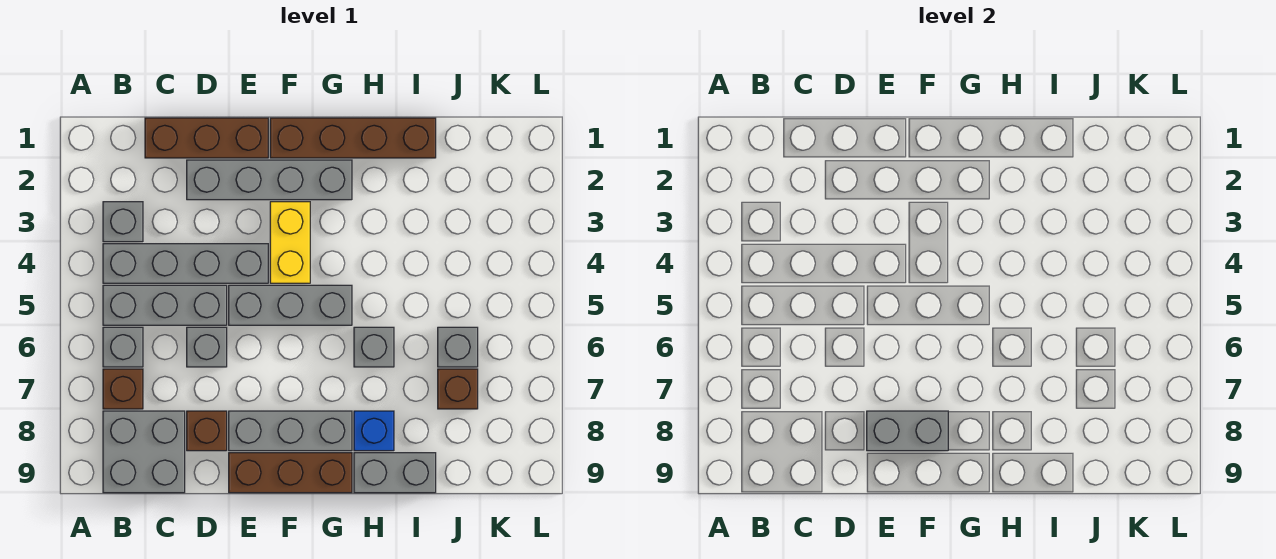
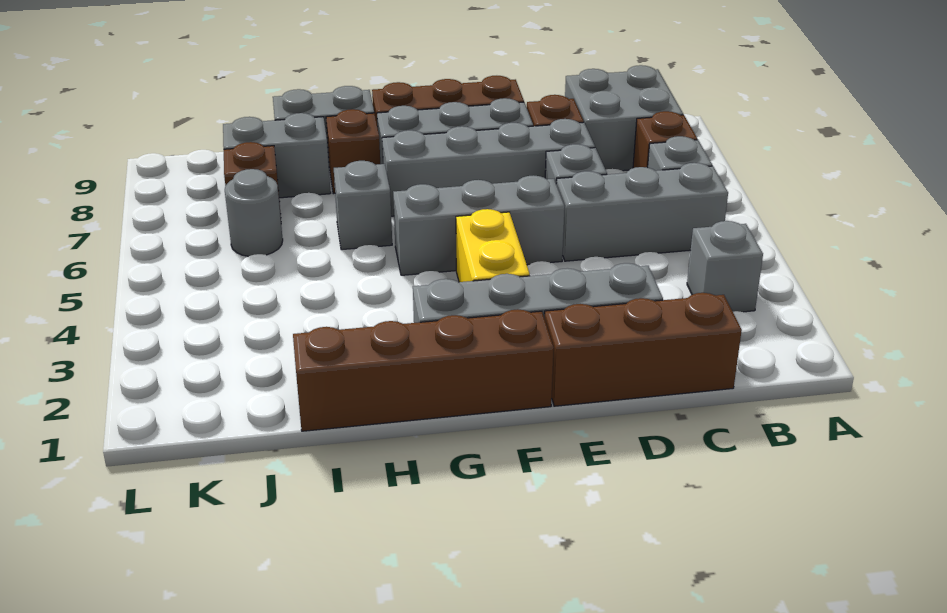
grey 1x4 brick [103,244,268,283] -> grey 1x4 brick moved to [382,119,595,216]
grey 1x2 brick [867,411,948,451] -> grey 1x2 brick moved to [223,113,331,198]
blue 1x1 brick [354,411,394,451] -> brown 1x1 brick [326,109,380,194]
grey 1x1 brick [438,327,478,367] -> grey 1x1 round brick [225,169,283,256]

